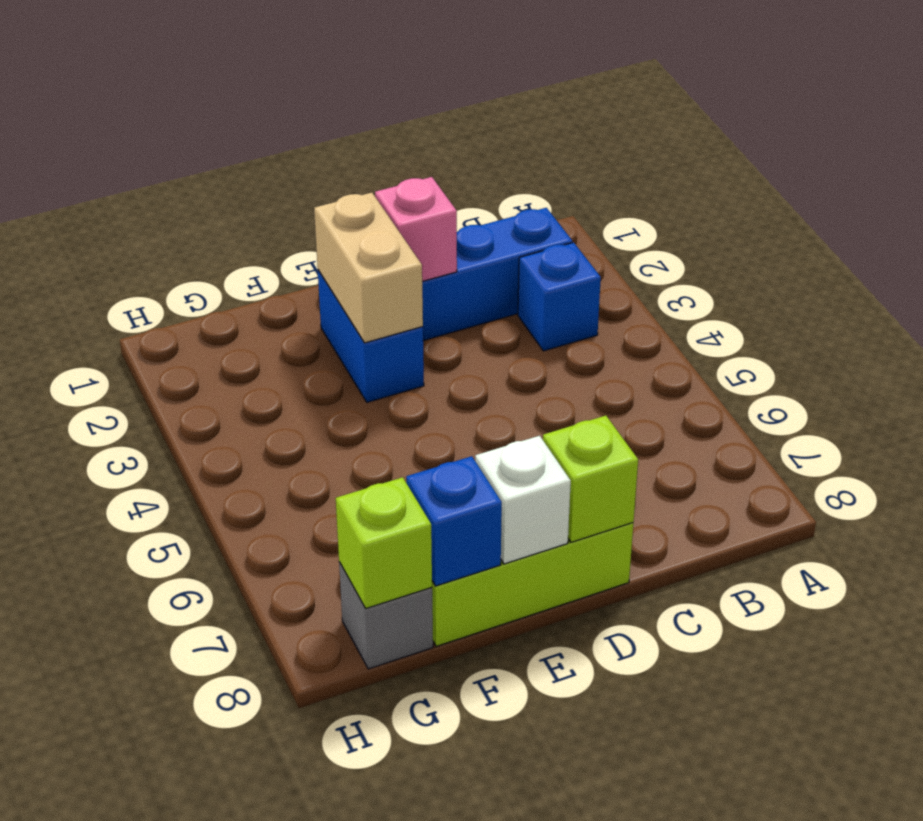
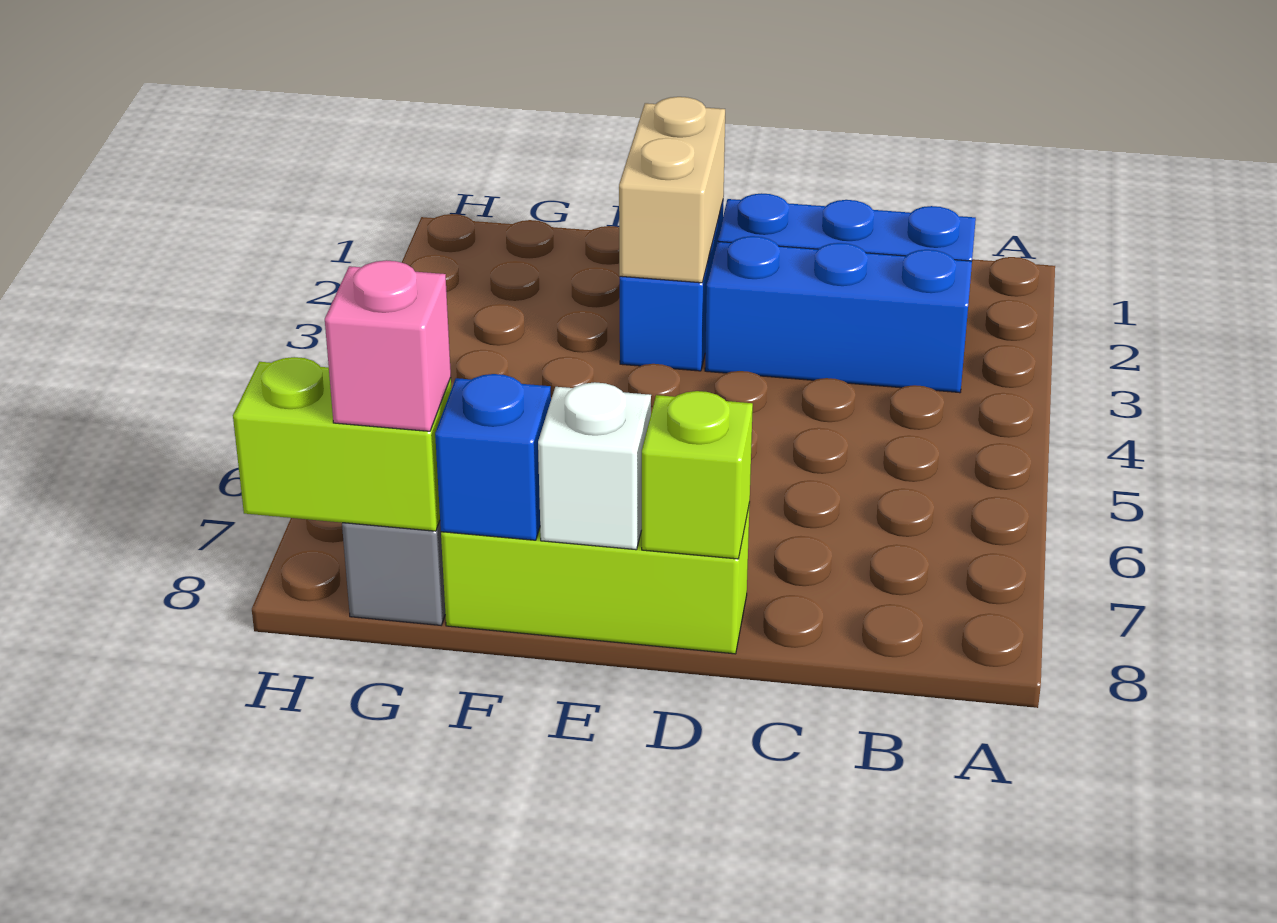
blue 1x1 brick [518,242,601,351] -> blue 1x3 brick [705,236,972,393]
pink 1x1 brick [375,177,457,281] -> pink 1x1 brick moved to [325,260,451,431]
lime 1x1 brick [336,477,432,608] -> lime 1x2 brick [233,357,451,531]

